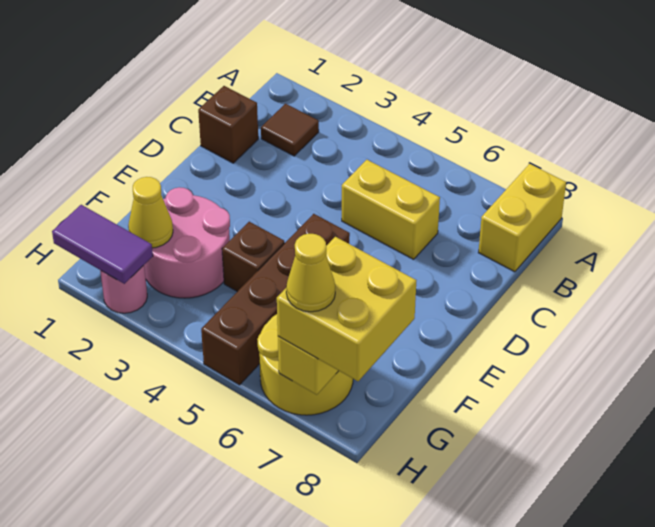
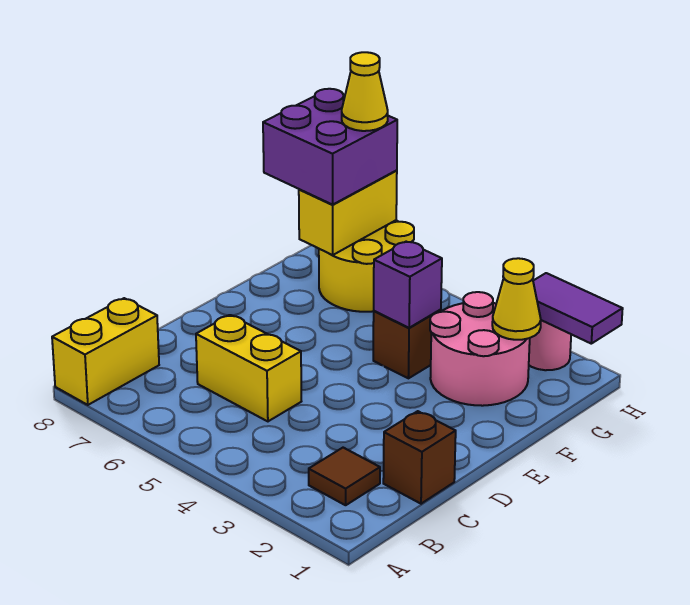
brown 1x4 brick [201,214,350,385] -> none
none -> purple 1x1 brick [374,242,442,328]
yellow 2x2 brick [277,237,416,381] -> purple 2x2 brick [263,89,397,205]

